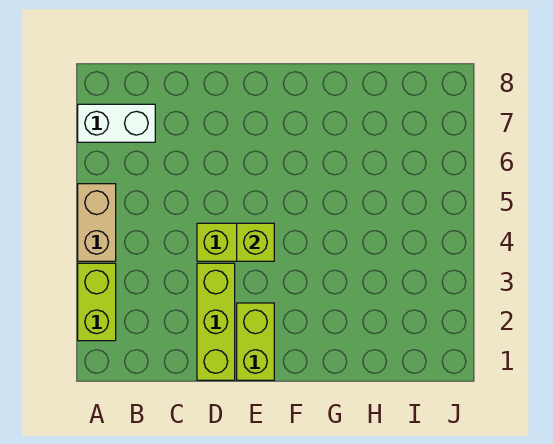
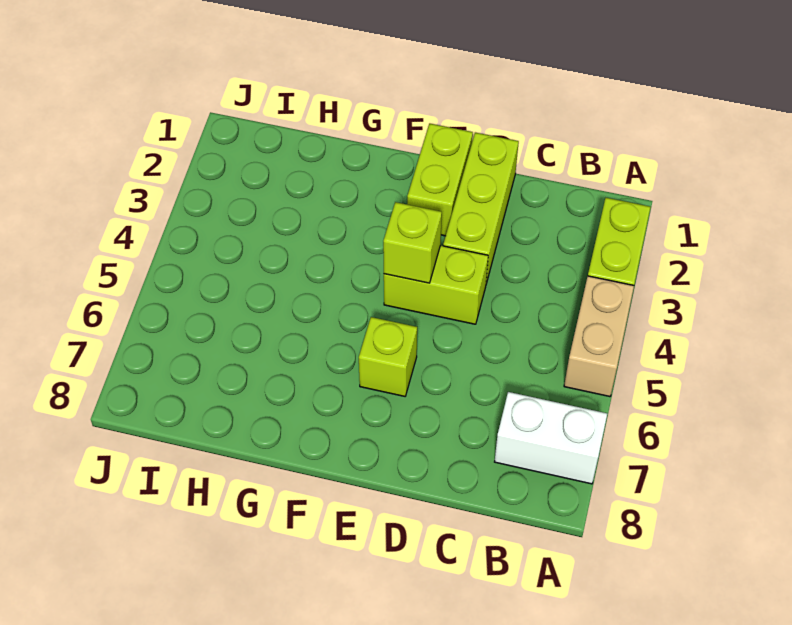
none -> lime 1x1 brick [359,317,417,396]

